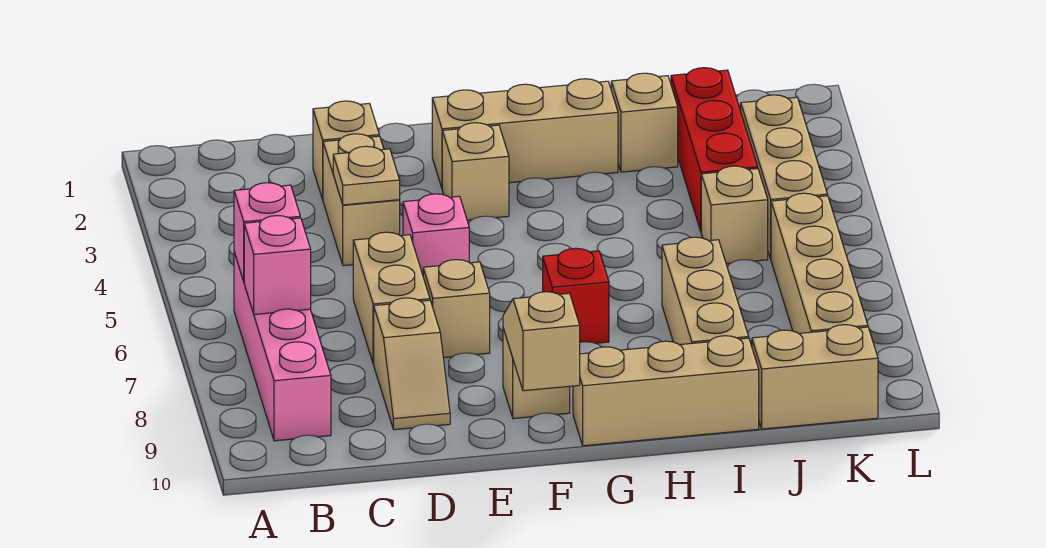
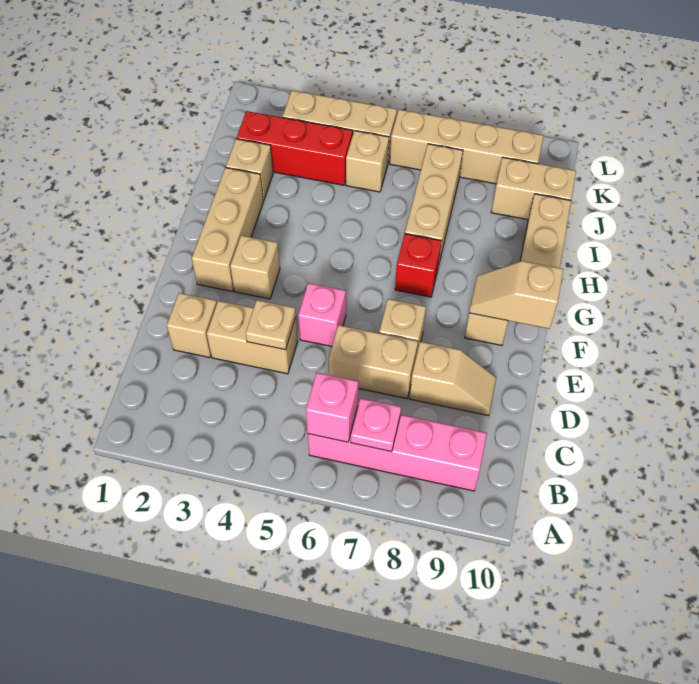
pink 1x1 brick [244,216,311,314] -> pink 1x1 plate [351,398,401,452]
tan 1x3 brick [662,237,749,345] -> tan 1x3 brick turned to [405,144,463,262]
tan 1x2 brick [752,325,878,429] -> tan 1x2 brick turned to [491,157,576,220]

